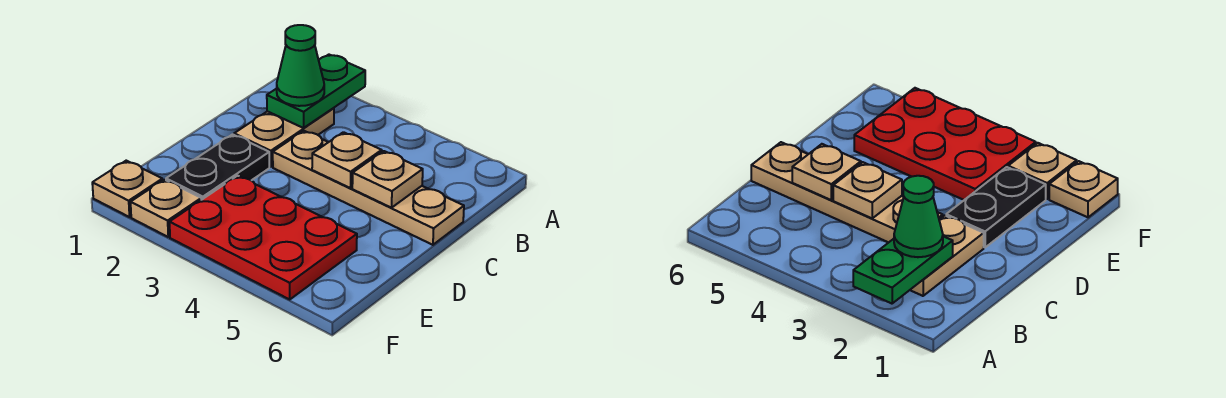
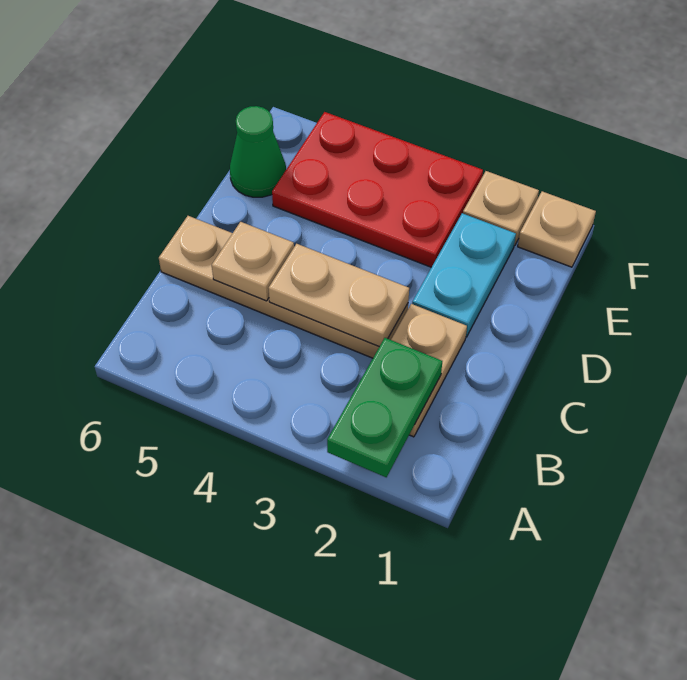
green 1x1 cone [277,25,324,106] -> green 1x1 cone moved to [230,106,286,197]
tan 1x1 plate [312,132,382,188] -> tan 1x2 plate [268,244,409,347]
black 1x2 plate [166,134,269,200] -> cyan 1x2 plate [412,213,516,337]

